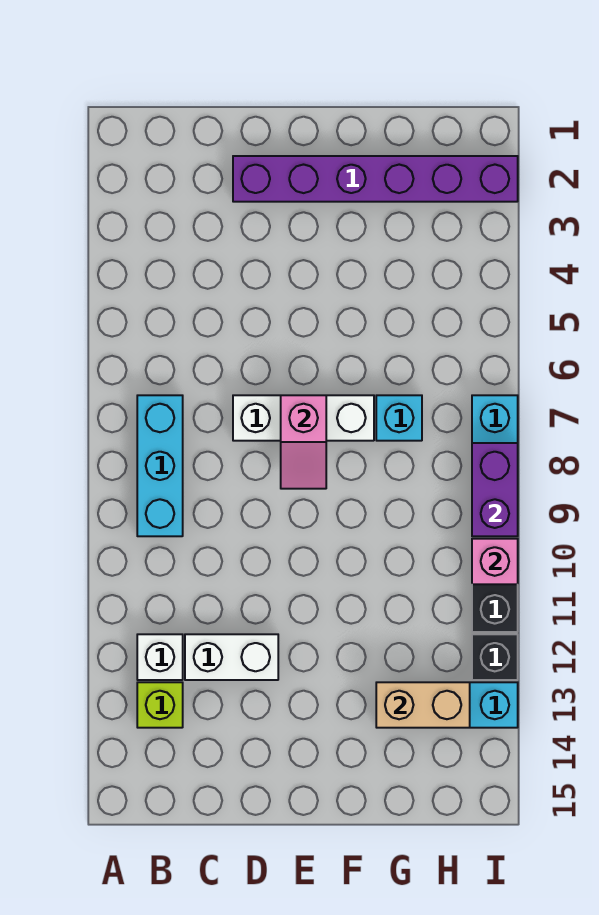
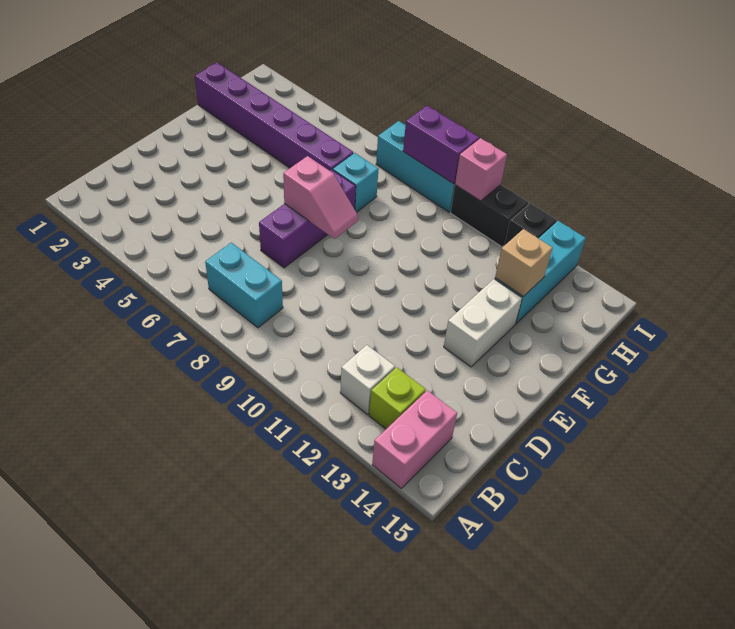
none -> pink 1x2 brick [372,390,457,488]
cyan 1x3 brick [137,395,183,536] -> cyan 1x2 brick [205,243,283,328]
white 1x2 brick [185,634,278,680] -> white 1x2 brick moved to [444,279,522,367]
purple 1x6 brick [233,156,518,202] -> purple 1x6 brick turned to [195,62,353,171]
white 1x3 brick [233,395,374,441] -> purple 1x3 brick [259,170,356,268]
tan 1x2 brick [376,682,470,728] -> tan 1x1 brick [495,229,552,296]

